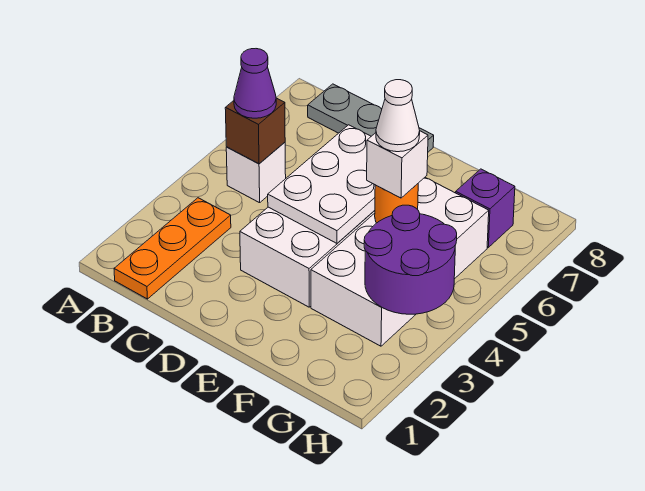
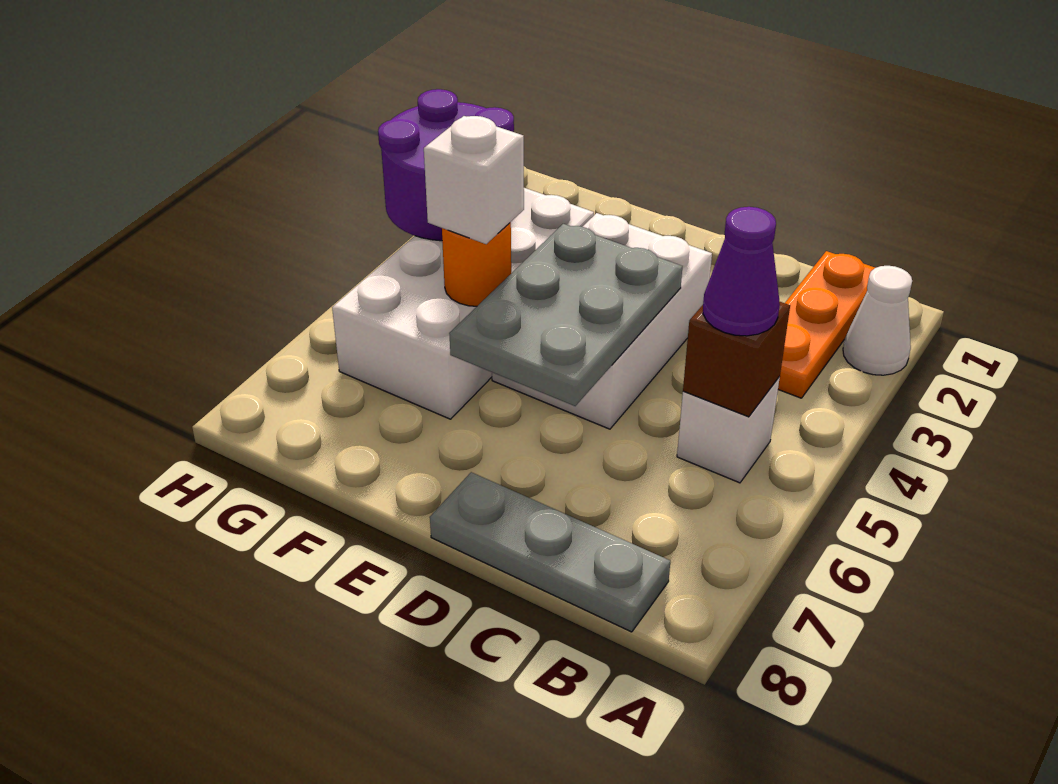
white 2x3 plate [268,125,375,243] -> grey 2x3 plate [449,224,682,406]
white 1x1 cone [376,80,420,152] -> white 1x1 cone moved to [843,266,912,375]
purple 1x1 brick [456,169,515,247] -> none

